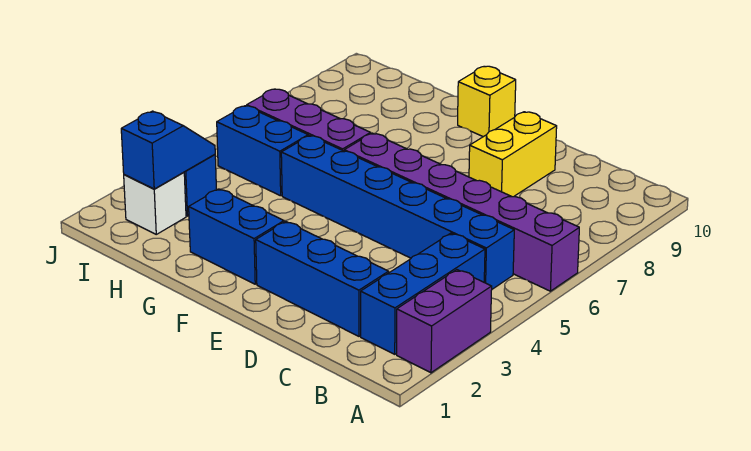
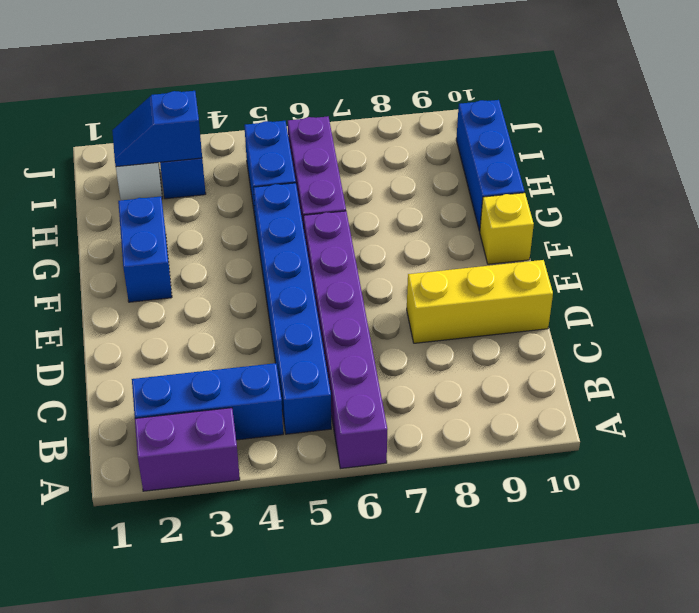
blue 1x3 brick [256,221,389,336] -> blue 1x3 brick moved to [456,100,525,231]
yellow 1x2 brick [469,112,557,197] -> yellow 1x3 brick [407,260,553,343]
blue 1x2 slope [121,111,215,189] -> blue 1x2 slope turned to [112,91,202,167]

